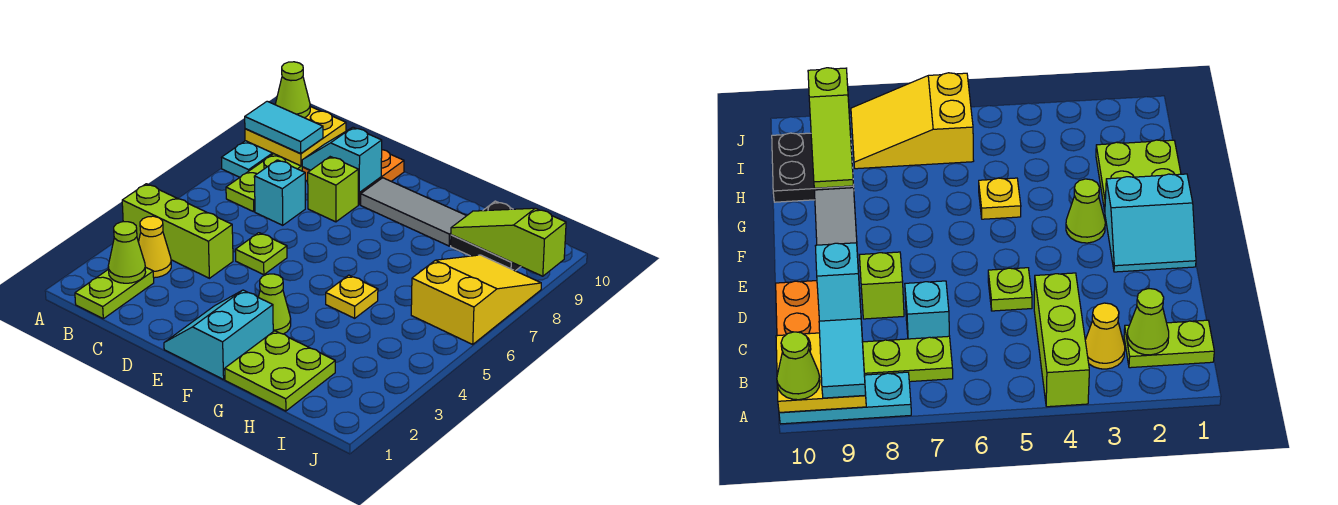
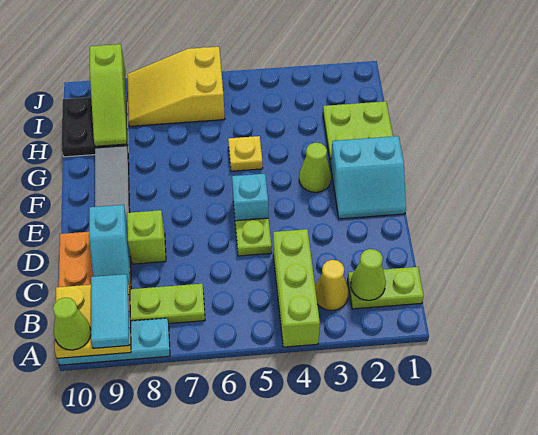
cyan 1x1 brick [254,160,305,225] -> cyan 1x1 brick moved to [232,174,268,225]

